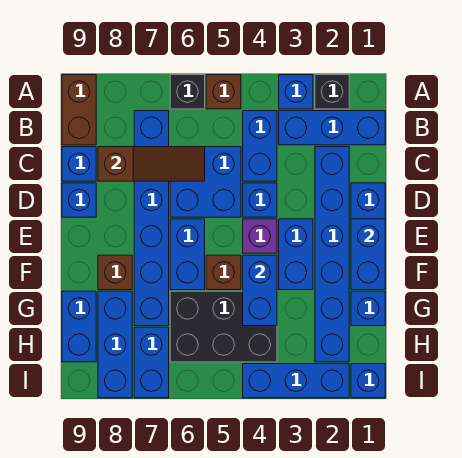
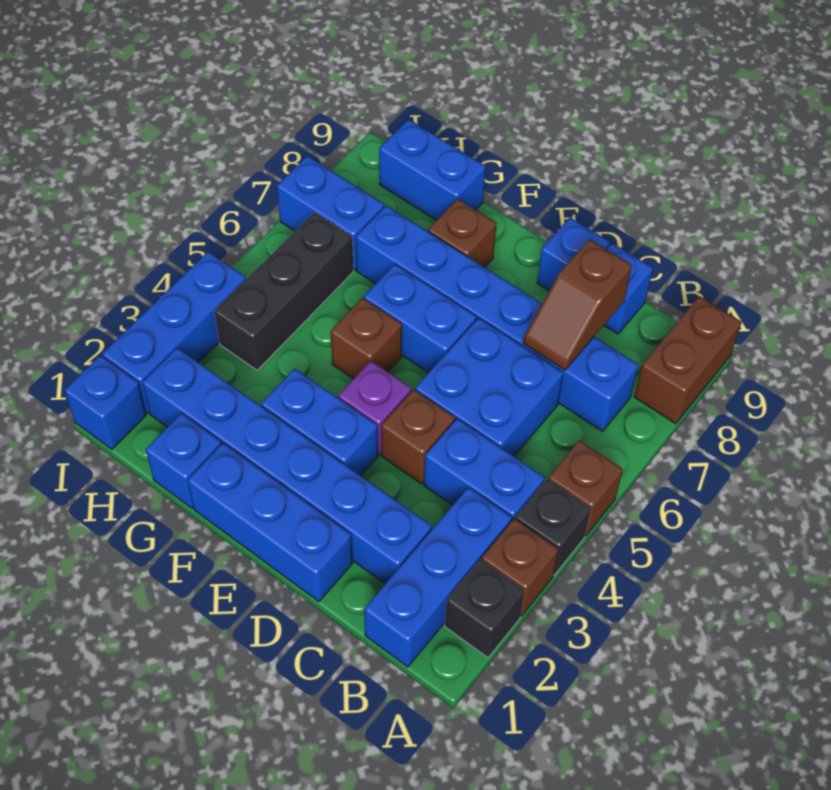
blue 1x1 brick [279,75,313,109] -> brown 1x1 brick [482,519,558,616]
black 1x1 brick [170,75,205,109] -> black 1x1 brick moved to [515,479,591,575]
brown 1x2 brick [62,75,96,145] -> brown 1x2 brick turned to [634,296,742,424]
brown 1x3 slope [98,147,205,181] -> brown 1x2 slope [523,239,632,370]
blue 1x1 brick [243,183,277,217] -> brown 1x1 brick [381,389,455,484]
blue 1x2 brick [351,219,385,290] -> none
blue 1x2 brick [243,255,277,326] -> none
black 2x3 brick [170,291,277,362] -> black 1x3 brick [215,212,353,370]
blue 1x3 brick [98,291,132,398] -> none

